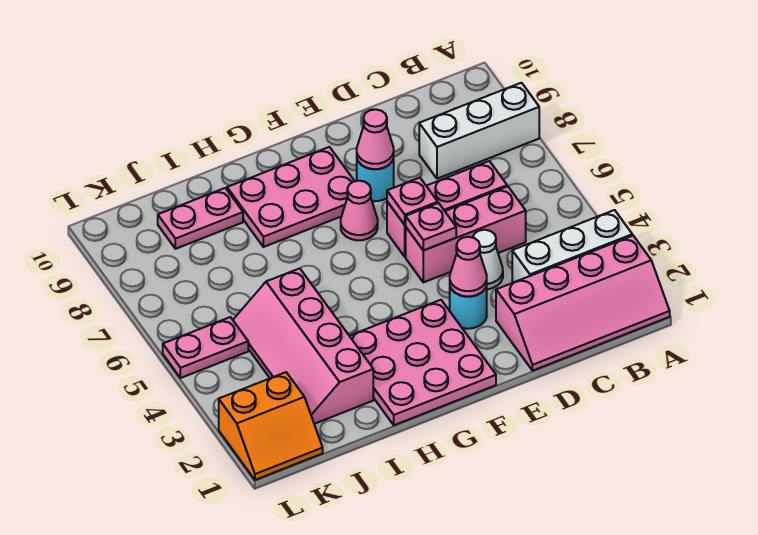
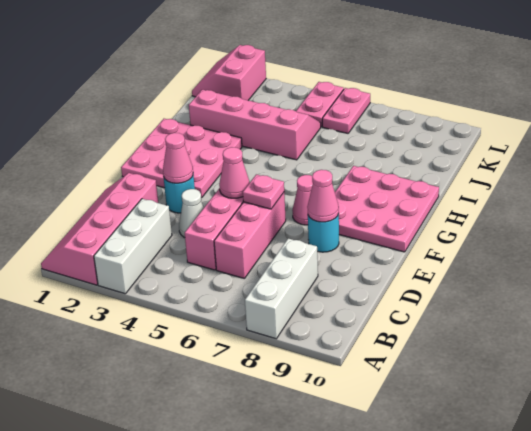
pink 1x1 plate [406,203,456,250] -> pink 1x1 cone [219,147,250,198]
pink 2x3 plate [227,147,354,247] -> pink 3x3 plate [335,166,439,252]
pink 1x2 plate [158,188,243,249] -> pink 1x2 plate moved to [322,88,370,133]
orange 2x2 slope [219,372,323,480] -> pink 2x2 slope [192,45,266,100]

